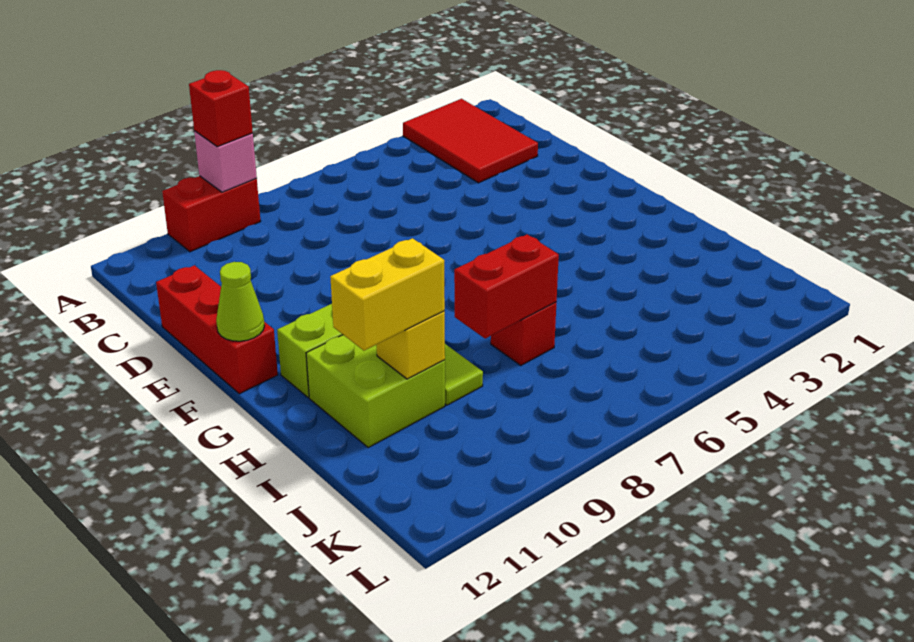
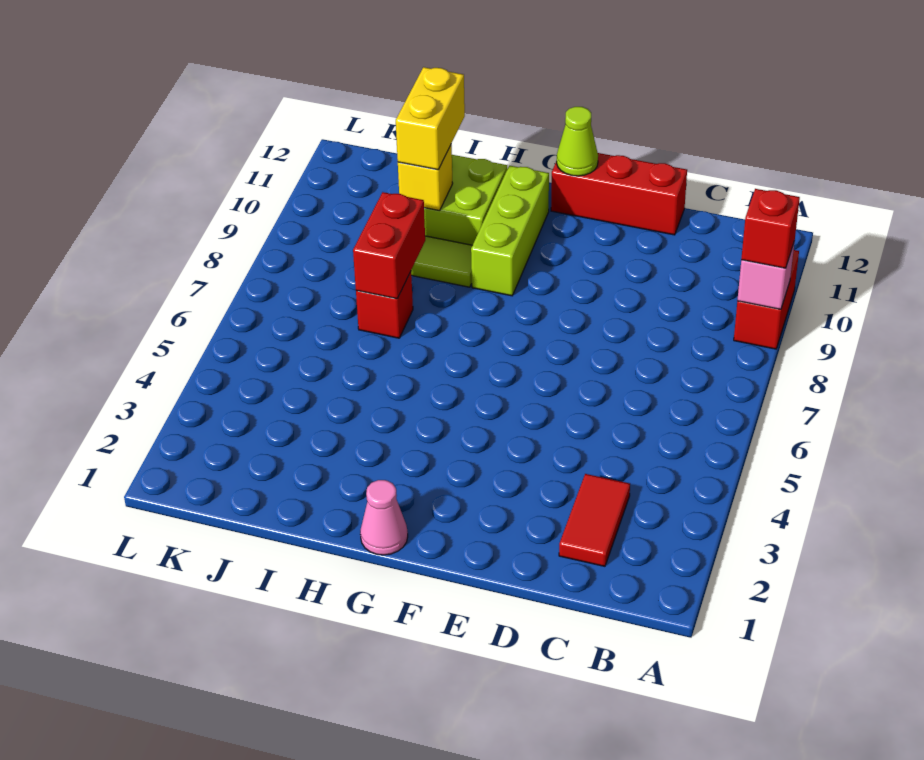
red 2x3 tile [403,99,538,183] -> red 1x2 tile [559,474,630,566]
none -> pink 1x1 cone [360,480,408,555]

